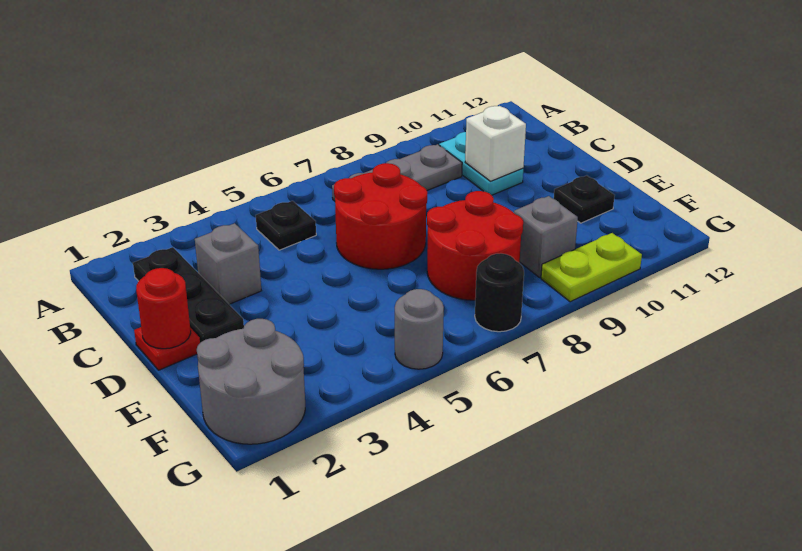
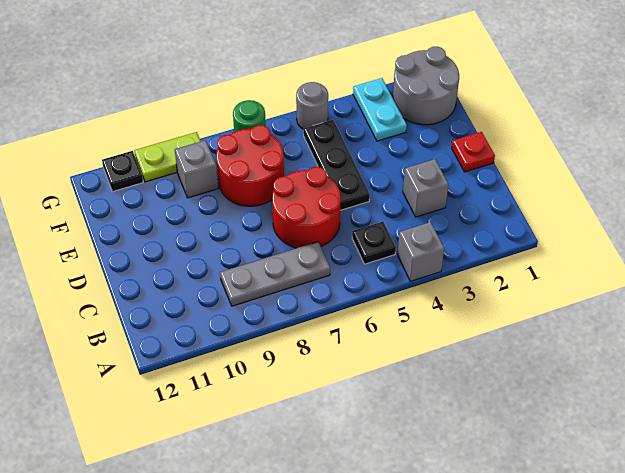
none -> grey 1x1 brick [398,222,444,281]
black 1x3 plate [133,247,244,343] -> black 1x3 plate moved to [304,120,370,210]
cyan 1x2 plate [439,132,523,195] -> cyan 1x2 plate moved to [353,78,407,141]
white 1x1 brick [465,106,526,181] -> none
red 1x1 round brick [136,268,191,349] -> none
black 1x1 plate [554,175,615,223] -> black 1x1 plate moved to [102,151,143,192]
black 1x1 round brick [475,253,524,332] -> green 1x1 round brick [233,100,266,132]

